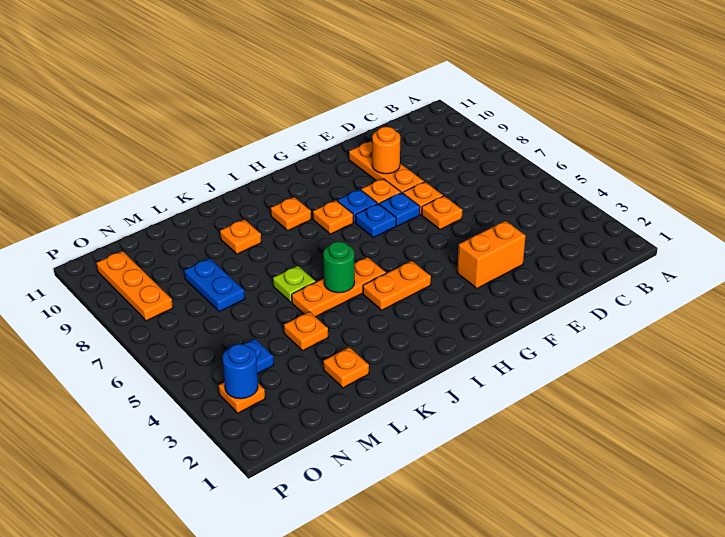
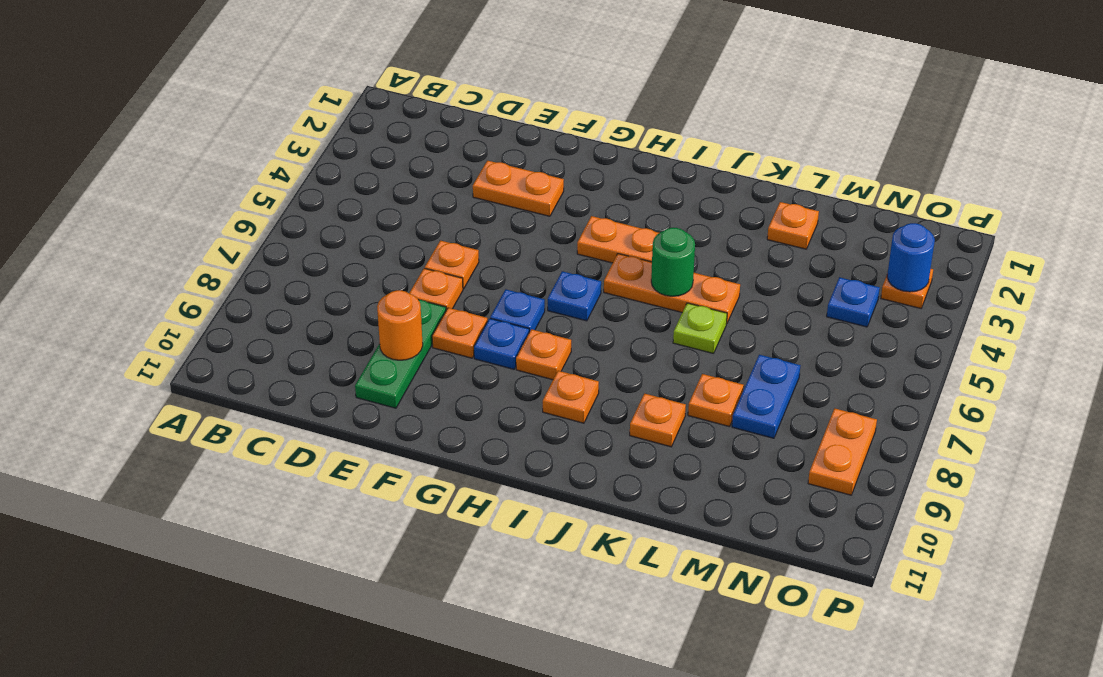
orange 1x2 brick [457,221,526,288] -> orange 1x2 plate [473,161,564,216]
orange 1x3 plate [349,142,424,193] -> green 1x3 plate [355,300,446,408]
blue 1x1 plate [379,193,420,226] -> blue 1x1 plate moved to [548,271,601,321]
orange 1x1 plate [284,312,328,350] -> orange 1x1 plate moved to [688,374,744,427]
orange 1x3 plate [96,251,173,321] -> orange 1x2 plate [808,408,877,495]

